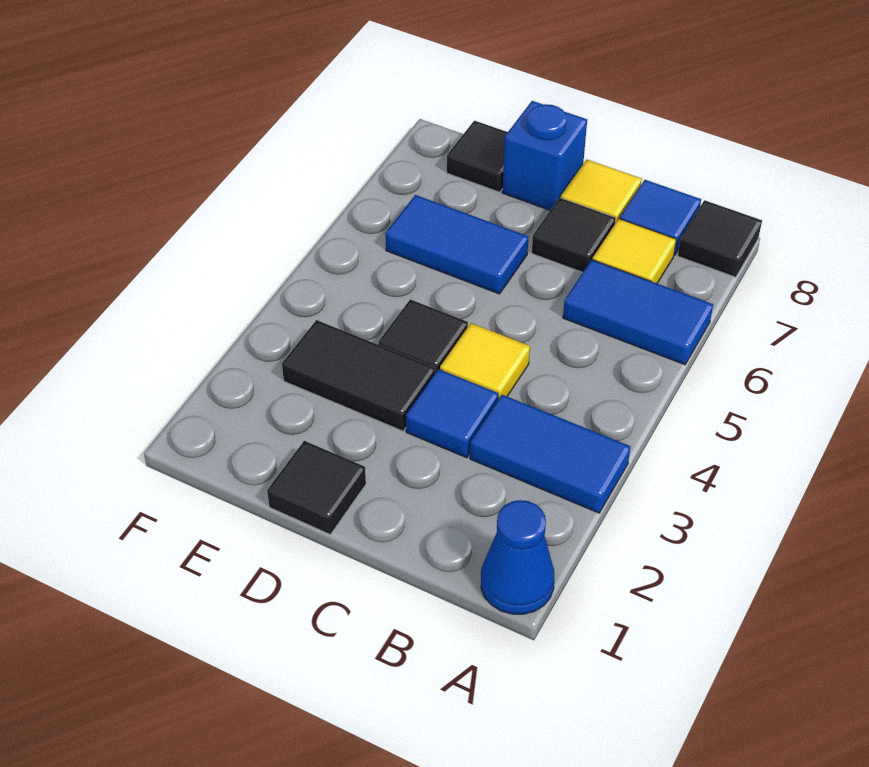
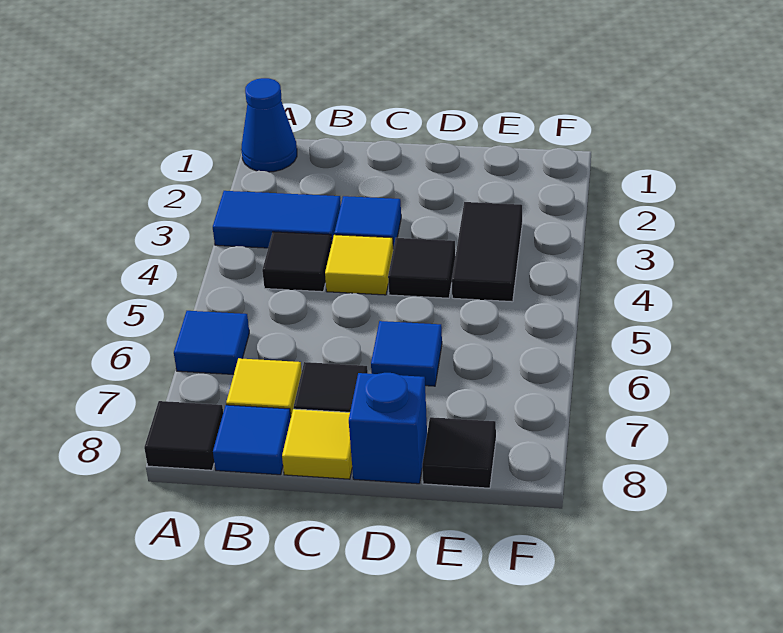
blue 1x2 tile [563,260,713,365] -> blue 1x1 tile [174,311,249,375]
black 1x1 tile [267,441,366,534] -> black 1x1 tile moved to [262,232,332,292]
black 1x2 tile [282,320,435,431] -> black 1x2 tile turned to [452,202,522,302]
blue 1x2 tile [385,195,528,294] -> blue 1x1 tile [371,321,442,386]

